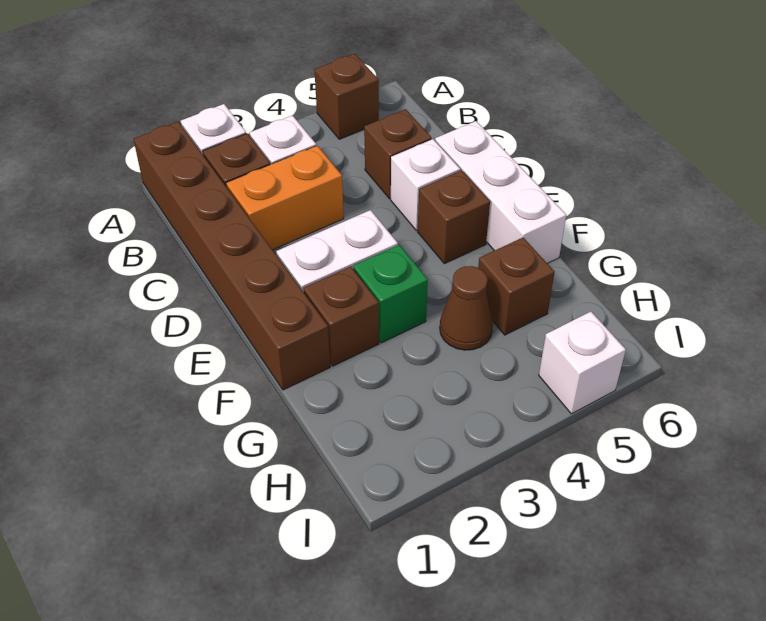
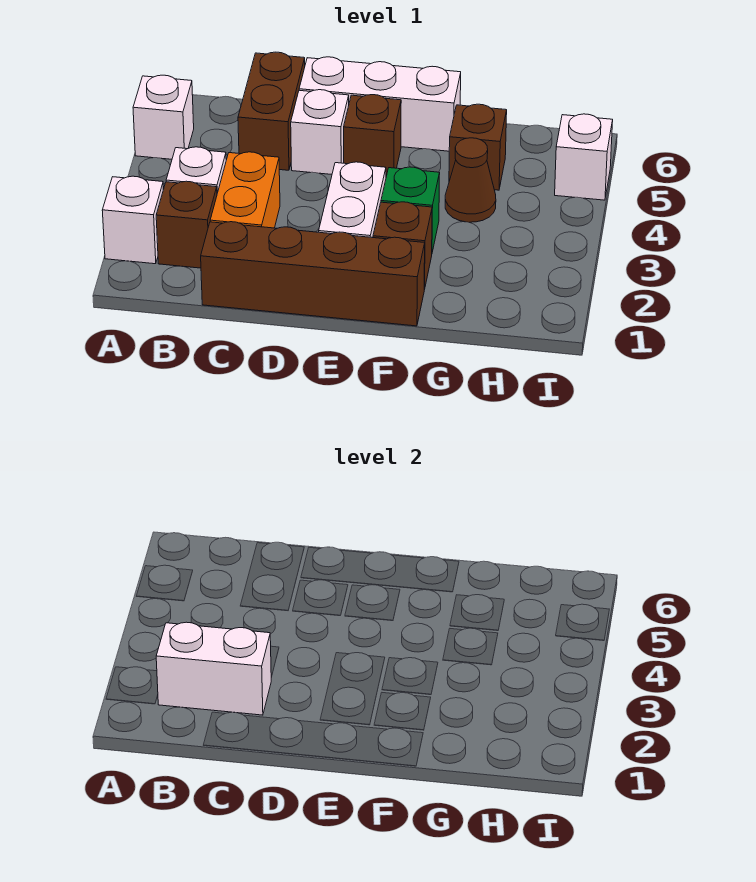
brown 1x6 brick [133,122,330,390] -> brown 1x4 brick [201,222,425,326]
brown 1x1 brick [314,54,379,139] -> white 1x1 brick [133,75,194,159]
none -> white 1x2 brick [156,622,271,715]
brown 1x1 brick [364,109,432,199] -> brown 1x2 brick [238,52,305,170]

